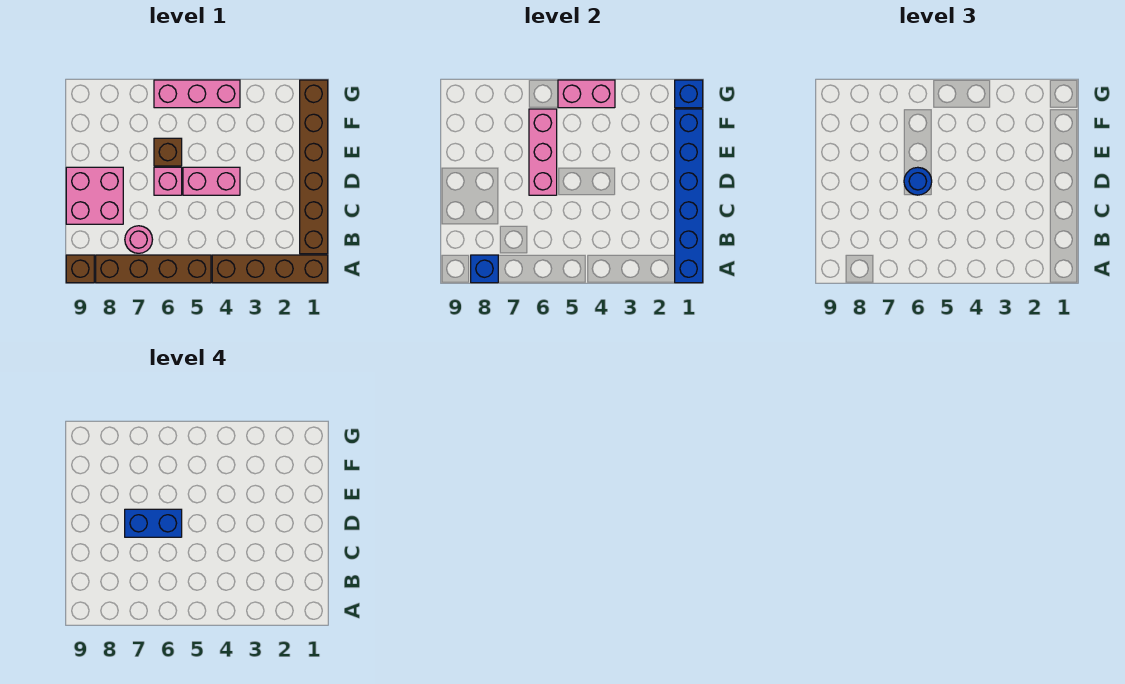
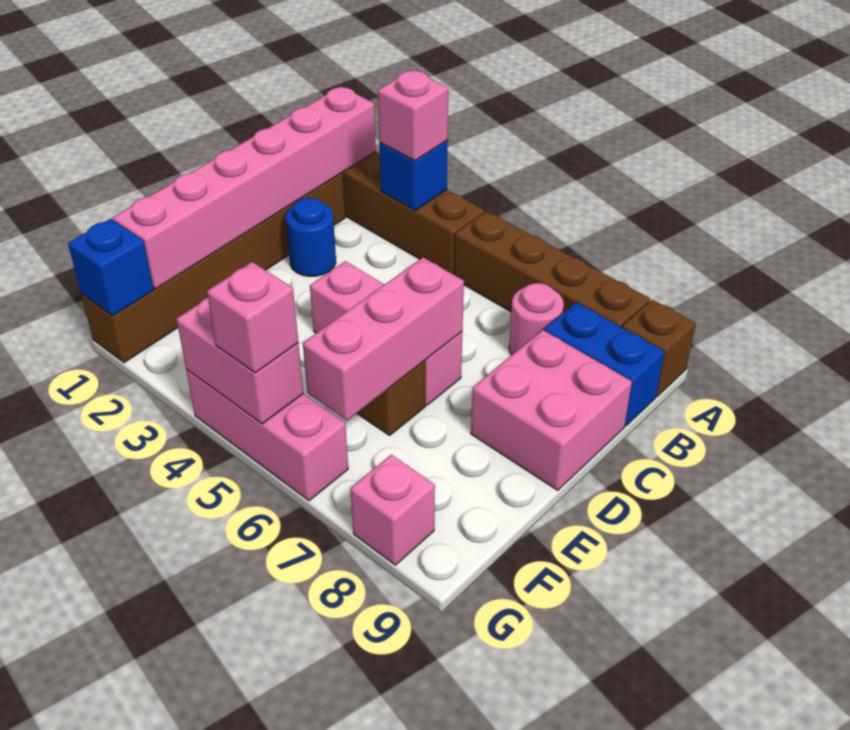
blue 1x6 brick [675,109,703,283] -> pink 1x6 brick [113,87,376,289]
none -> pink 1x1 brick [378,70,448,161]
blue 1x1 brick [471,255,498,283] -> blue 1x1 brick moved to [379,141,448,210]
blue 1x1 round brick [904,167,932,195] -> blue 1x1 round brick moved to [286,198,336,277]
blue 1x2 brick [125,509,182,537] -> blue 1x2 brick moved to [544,302,665,426]
none -> pink 1x1 brick [207,262,298,373]
none -> pink 1x1 brick [350,455,435,565]

